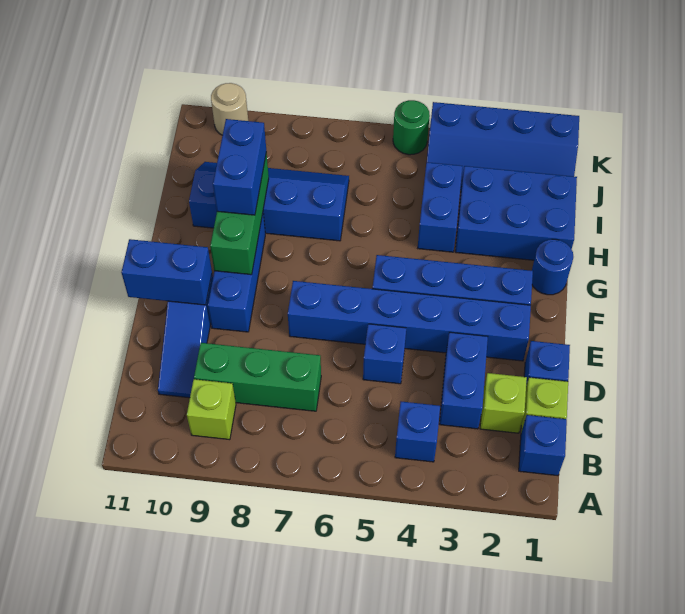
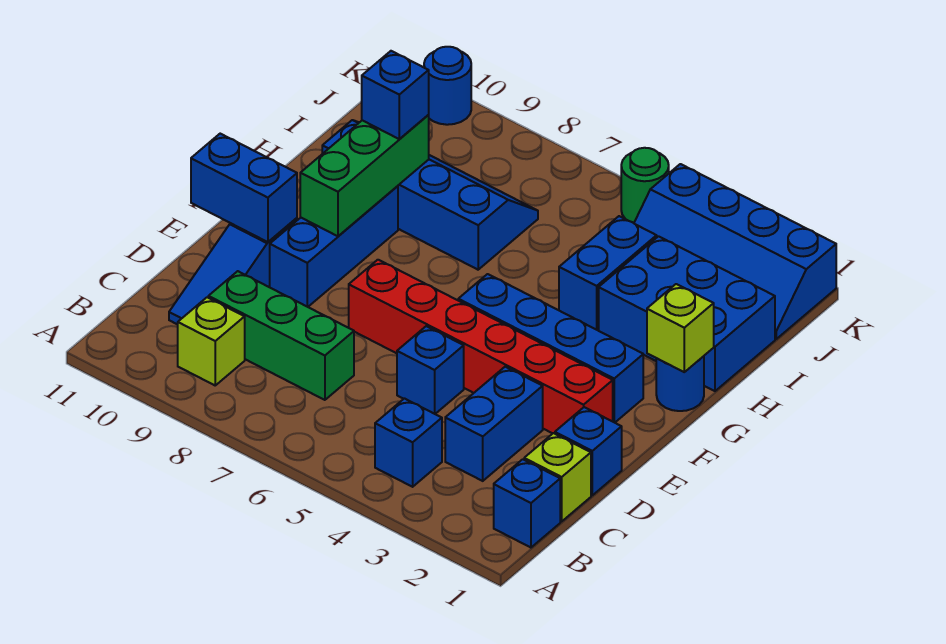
lime 1x1 brick [480,373,527,433] -> lime 1x1 brick moved to [647,284,714,372]
blue 1x6 brick [288,281,531,361] -> red 1x6 brick [349,260,613,434]
blue 1x2 brick [213,119,266,215] -> blue 1x1 brick [362,51,429,139]
tan 1x1 round brick [211,83,248,135] -> blue 1x1 round brick [424,47,471,125]

